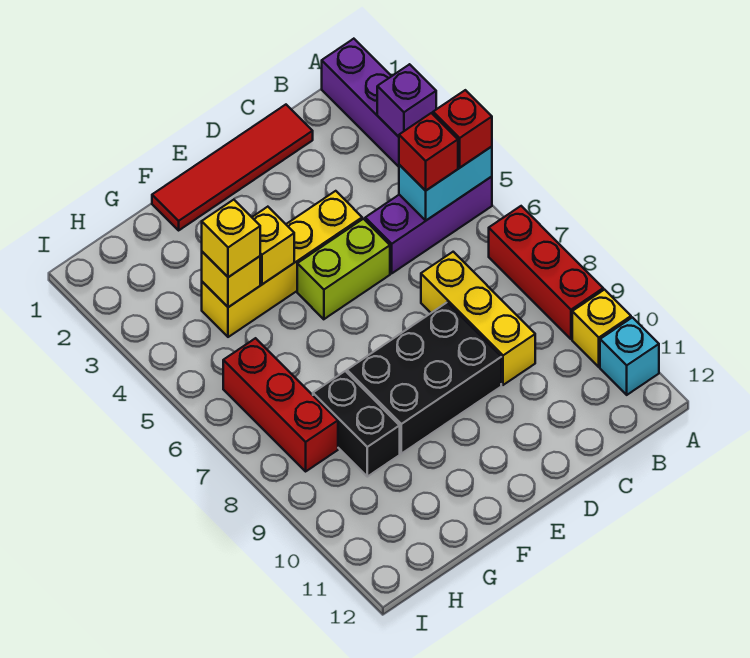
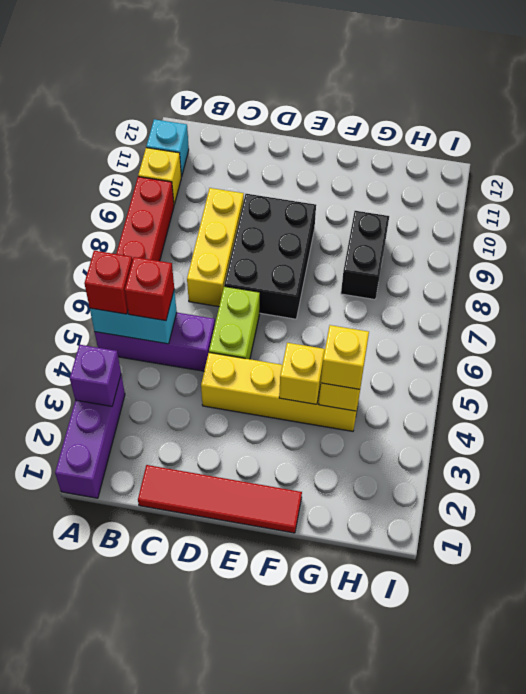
lime 1x2 brick [297,219,390,319] -> lime 1x2 brick turned to [209,286,260,359]
black 2x3 brick [347,303,501,454] -> black 2x3 brick turned to [224,194,316,319]
red 1x3 brick [223,338,338,471] -> none

